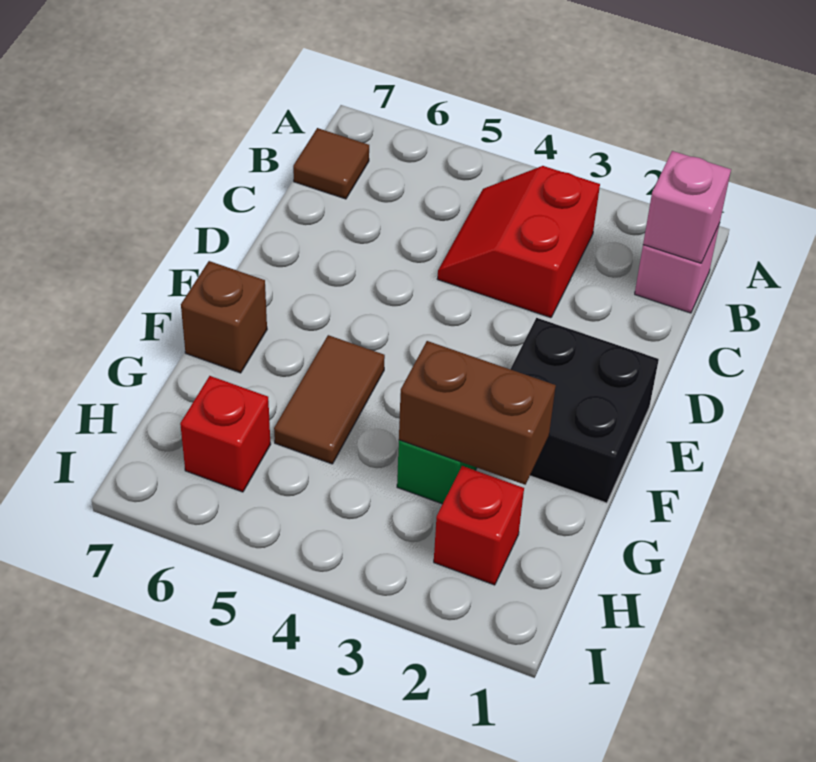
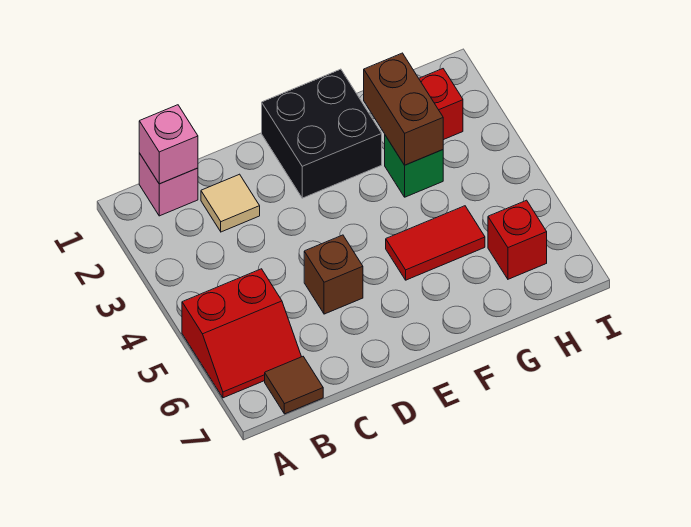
red 2x2 slope [437,166,600,318] -> red 2x2 slope moved to [182,269,301,398]
none -> tan 1x1 tile [201,174,260,232]
brown 1x2 tile [274,335,385,464] -> red 1x2 tile [386,206,485,280]
brown 1x1 brick [181,261,267,373] -> brown 1x1 brick moved to [304,235,363,314]

